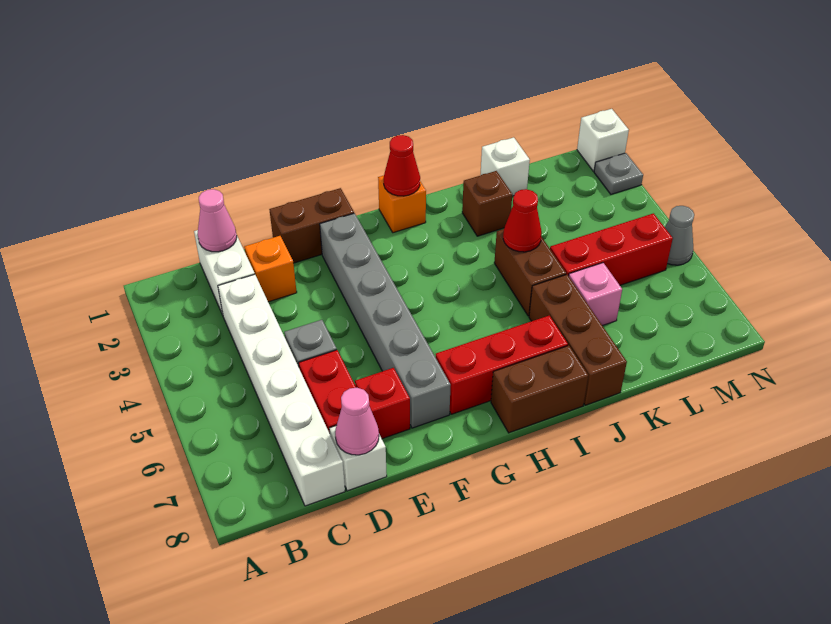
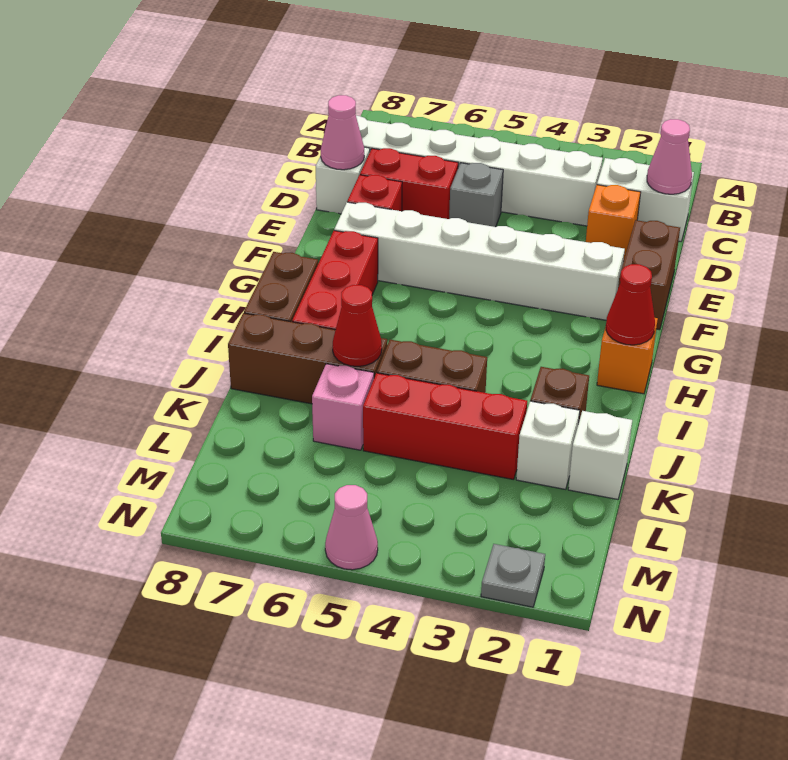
grey 1x6 brick [320,213,451,428] -> white 1x6 brick [334,202,625,320]
red 1x1 cone [503,189,542,252] -> red 1x1 cone moved to [333,285,382,366]
red 1x3 brick [550,213,673,285] -> red 1x3 brick turned to [363,373,527,480]
white 1x1 brick [577,109,629,171] -> white 1x1 brick moved to [516,401,580,489]
grey 1x1 cone [665,206,694,265] -> pink 1x1 cone [325,485,378,570]

